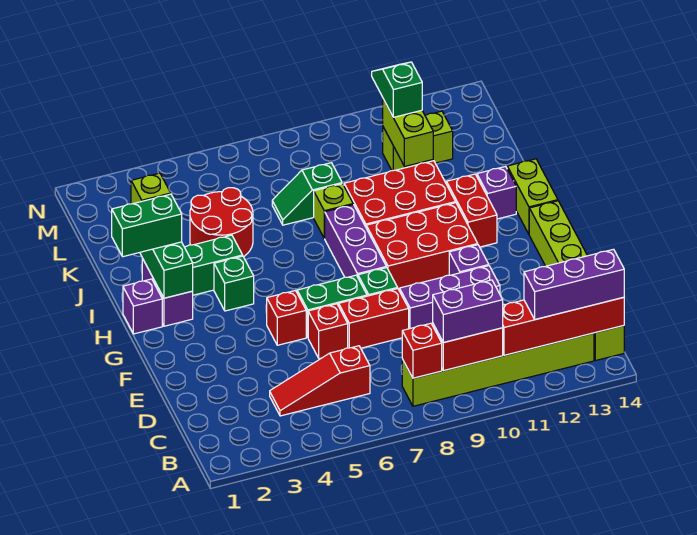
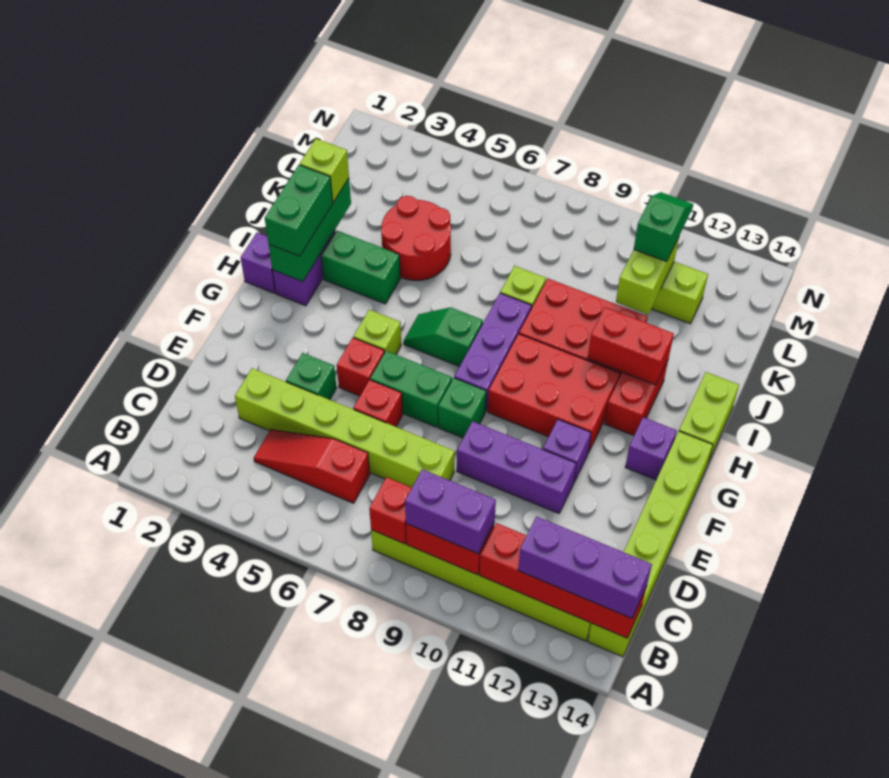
none -> lime 1x6 brick [235,368,455,488]
red 1x2 brick [339,289,409,348] -> red 1x2 brick moved to [588,307,674,385]
none -> lime 1x1 brick [353,310,401,355]
green 1x1 brick [214,256,254,311] -> green 1x1 brick moved to [286,353,337,400]
green 1x2 brick [112,194,182,257] -> green 1x2 brick turned to [265,165,333,256]
purple 1x1 brick [477,166,516,219] -> purple 1x1 brick moved to [625,417,677,480]
green 1x2 slope [272,163,342,225] -> green 1x2 slope moved to [404,307,483,367]

